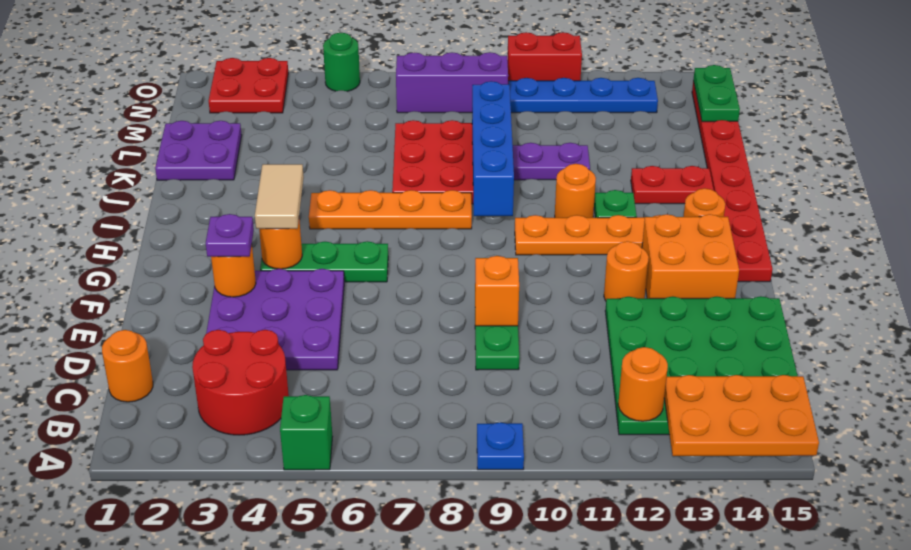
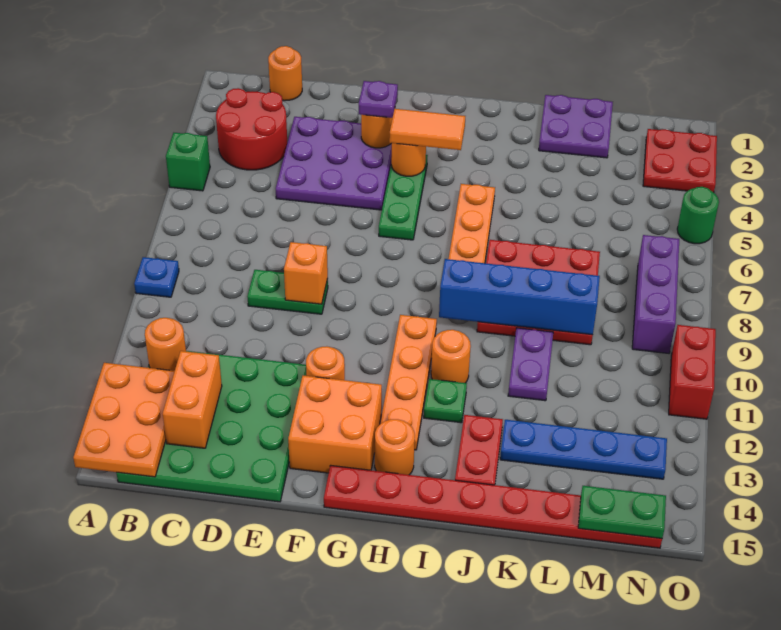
none -> orange 1x2 brick [163,351,222,448]
tan 1x2 tile [255,164,304,229] -> orange 1x2 tile [389,109,465,150]
blue 1x4 plate [508,78,658,113] -> blue 1x4 plate turned to [500,420,667,479]

